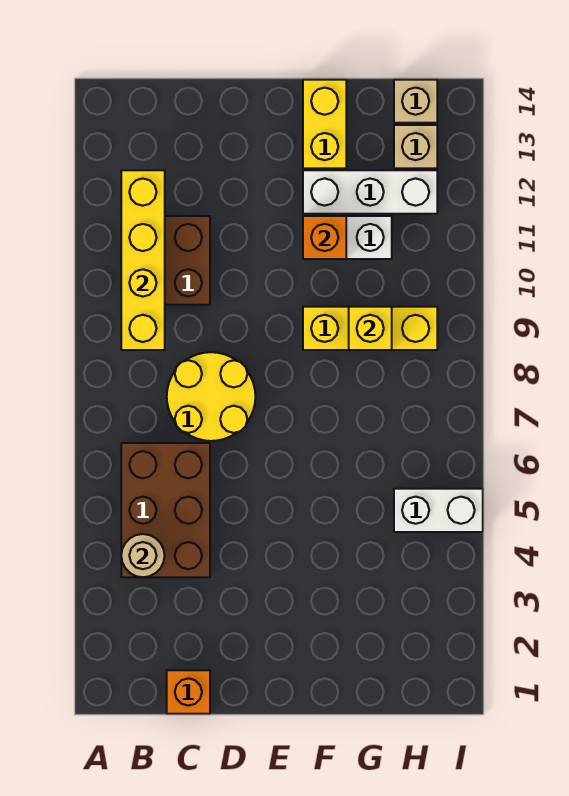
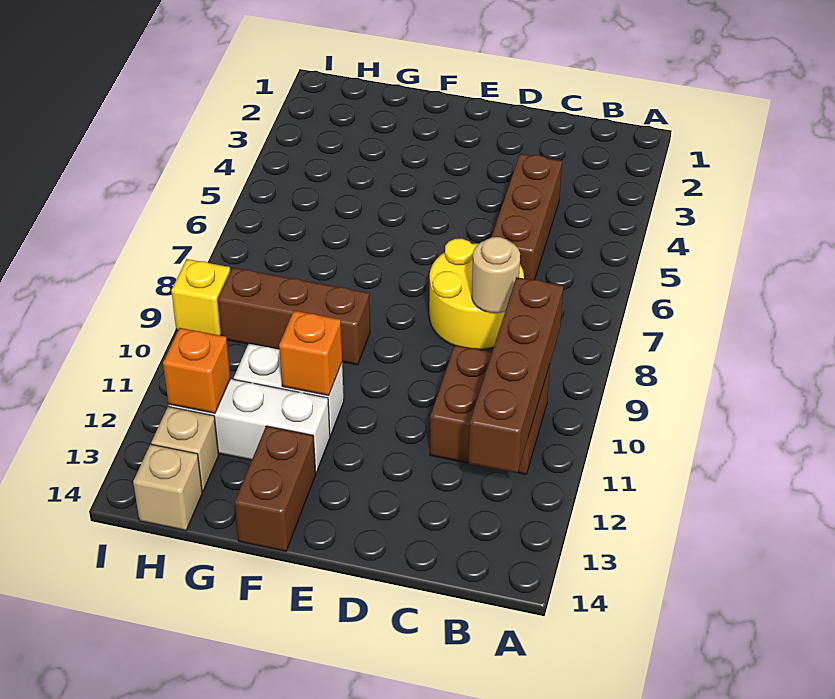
brown 2x3 brick [121,443,210,577] -> brown 1x3 brick [491,154,562,280]
tan 1x1 round brick [121,534,165,577] -> tan 1x1 round brick moved to [472,237,520,313]
yellow 1x4 brick [121,170,165,350] -> brown 1x4 brick [469,277,563,473]
orange 1x1 brick [167,670,210,714] -> orange 1x1 brick moved to [163,328,230,413]
yellow 1x3 brick [303,307,437,350] -> brown 1x3 brick [218,267,370,365]
yellow 1x2 brick [303,80,346,168] -> brown 1x2 brick [235,426,316,551]
yellow 1x1 brick [349,307,392,350] -> yellow 1x1 brick moved to [171,259,230,336]
white 1x2 brick [394,489,483,532] -> none

